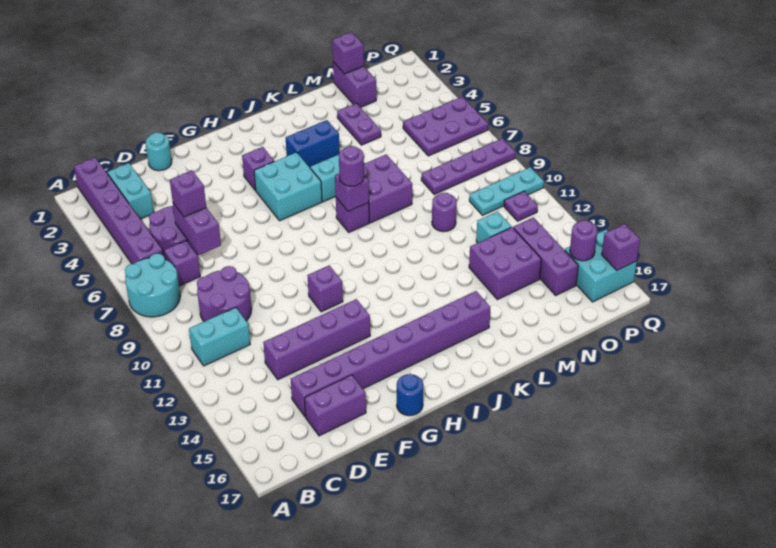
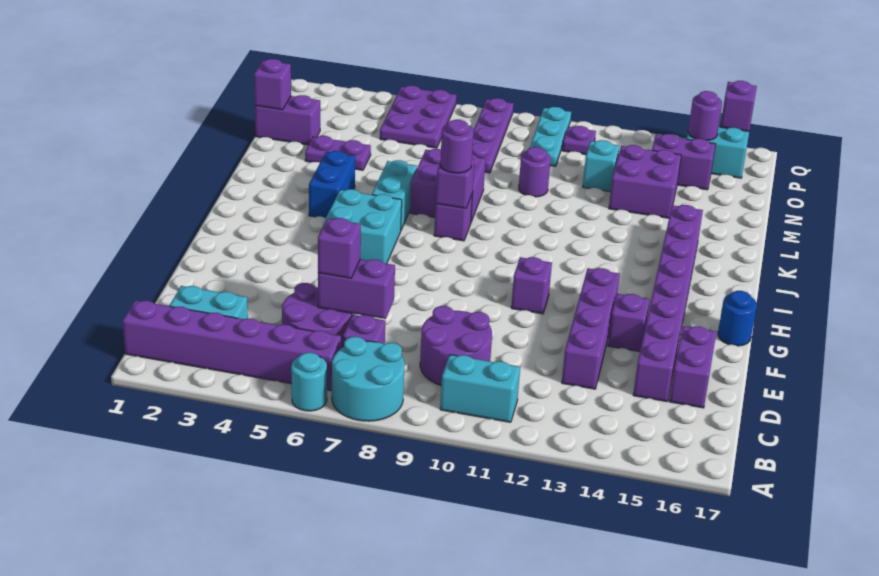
cyan 1x2 brick [189,307,250,366] -> cyan 1x2 brick turned to [440,355,520,422]
cyan 1x1 round brick [146,132,172,171] -> cyan 1x1 round brick moved to [291,353,327,411]
purple 1x1 brick [242,147,274,190] -> purple 1x1 brick moved to [608,294,650,352]
purple 1x3 brick [513,217,578,295] -> purple 1x2 brick [652,134,715,190]

